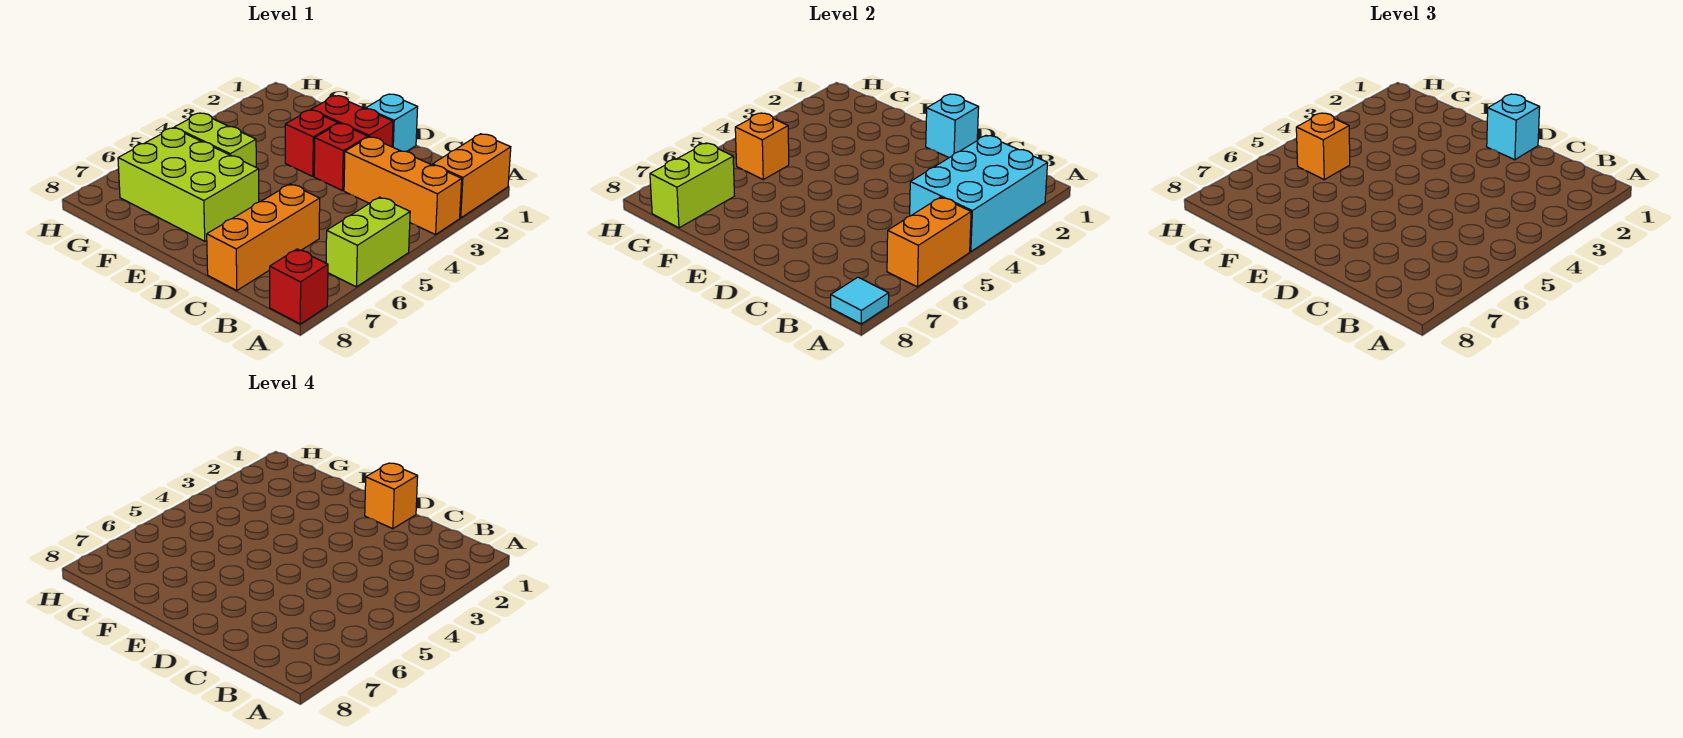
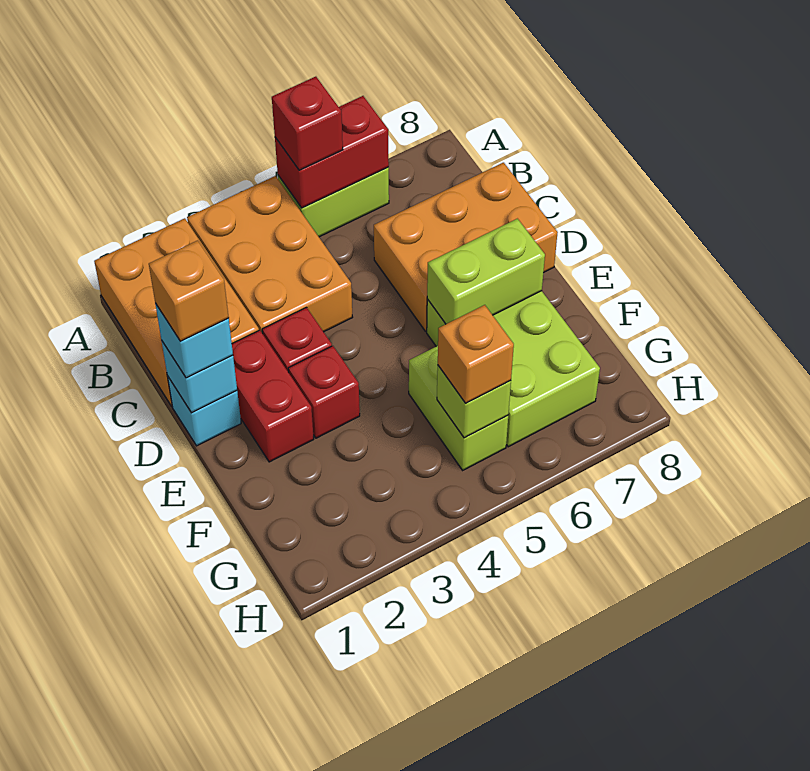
orange 1x2 brick [432,134,511,218] -> orange 2x3 brick [94,218,259,406]
cyan 2x3 brick [910,135,1048,252] -> none
orange 1x3 brick [344,137,462,235] -> orange 2x3 brick [187,176,353,334]
orange 1x2 brick [887,197,971,287] -> red 1x2 brick [275,96,389,208]
red 1x1 brick [270,249,328,324] -> red 1x1 brick moved to [272,77,343,170]
cyan 1x1 tile [831,277,889,324] -> none
orange 1x3 brick [207,184,320,291] -> orange 2x3 brick [374,163,558,331]
orange 1x1 brick [735,113,789,179] -> lime 1x1 brick [437,366,511,438]
lime 1x2 brick [650,143,734,228] -> lime 1x2 brick moved to [427,219,545,324]

